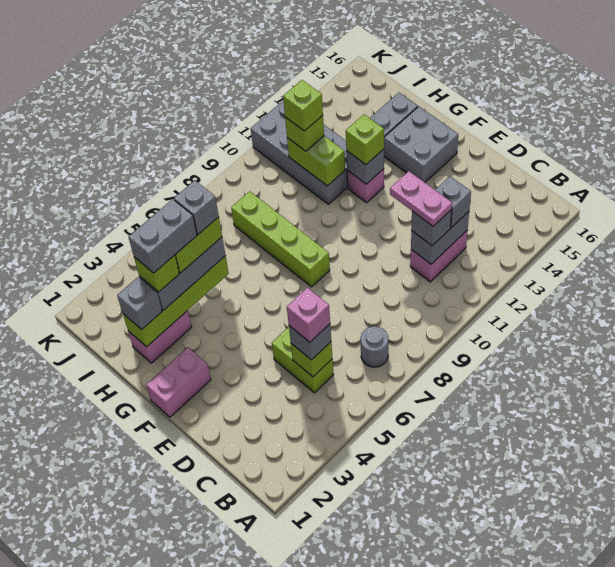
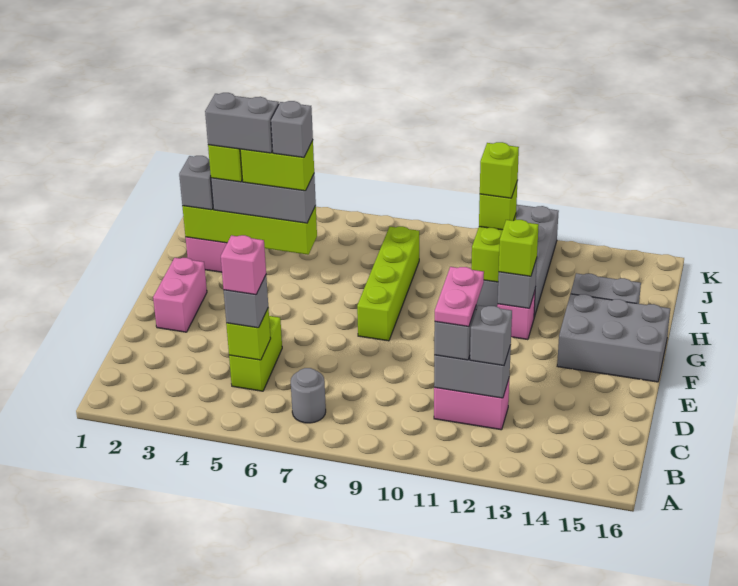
pink 1x2 brick [146,347,211,417] -> pink 1x2 brick turned to [153,258,207,332]
grey 2x2 brick [384,107,458,182] -> grey 2x3 brick [557,294,670,382]

